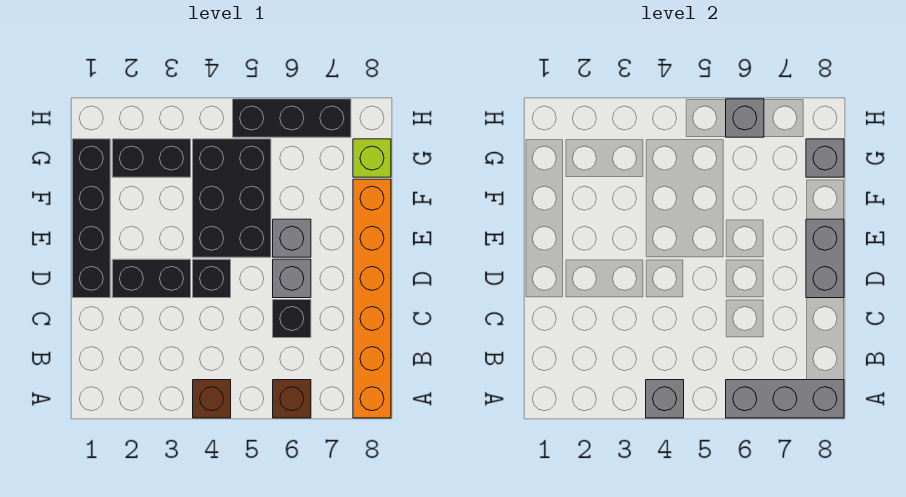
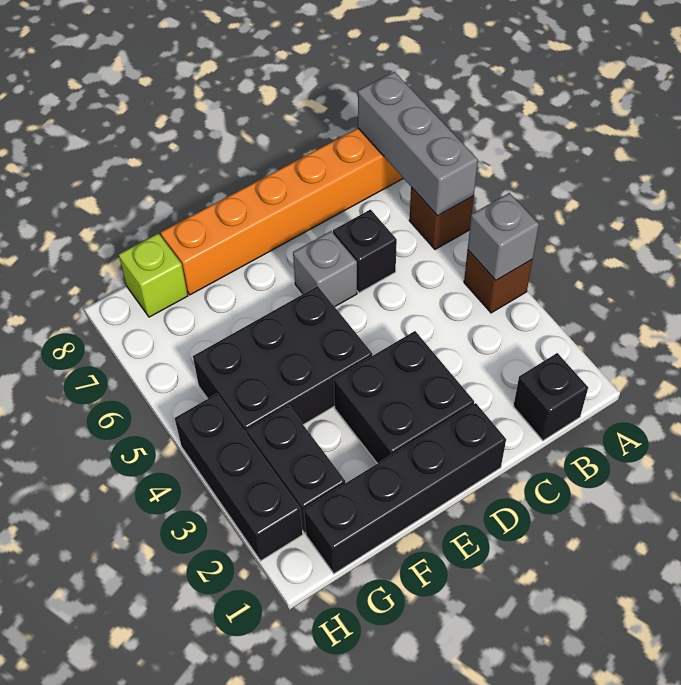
black 1x2 brick [112,259,191,298] -> black 2x2 brick [334,331,474,464]
black 1x1 brick [193,259,231,298] -> black 1x1 brick moved to [513,353,588,441]
grey 1x2 brick [806,219,844,298] -> none
grey 1x1 brick [273,219,311,257] -> none
grey 1x1 brick [806,139,844,177] -> none
black 1x3 brick [233,99,351,137] -> black 1x3 brick moved to [175,394,303,561]
grey 1x1 brick [726,99,764,137] -> none

